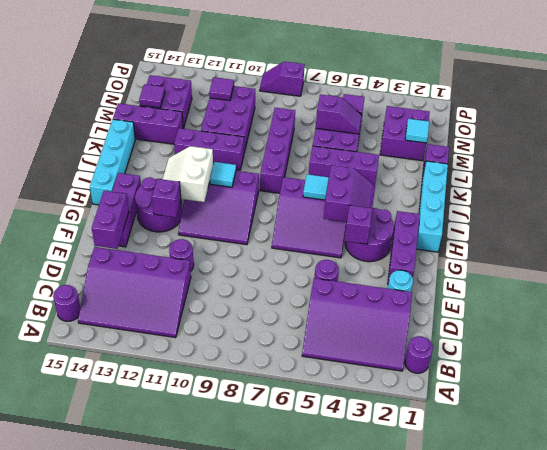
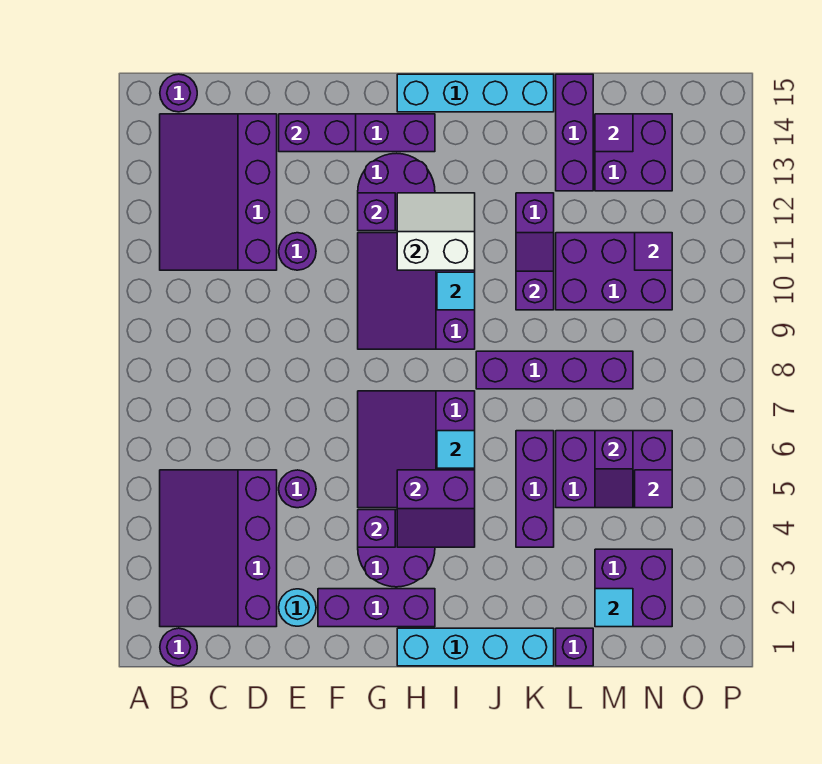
purple 1x2 slope [260,62,305,96] -> purple 1x2 slope moved to [516,233,554,310]

